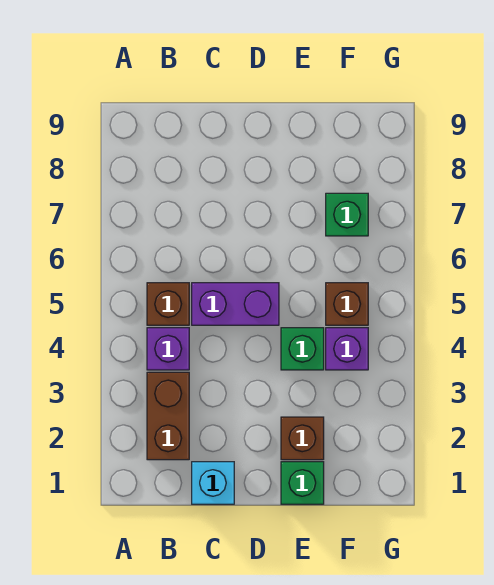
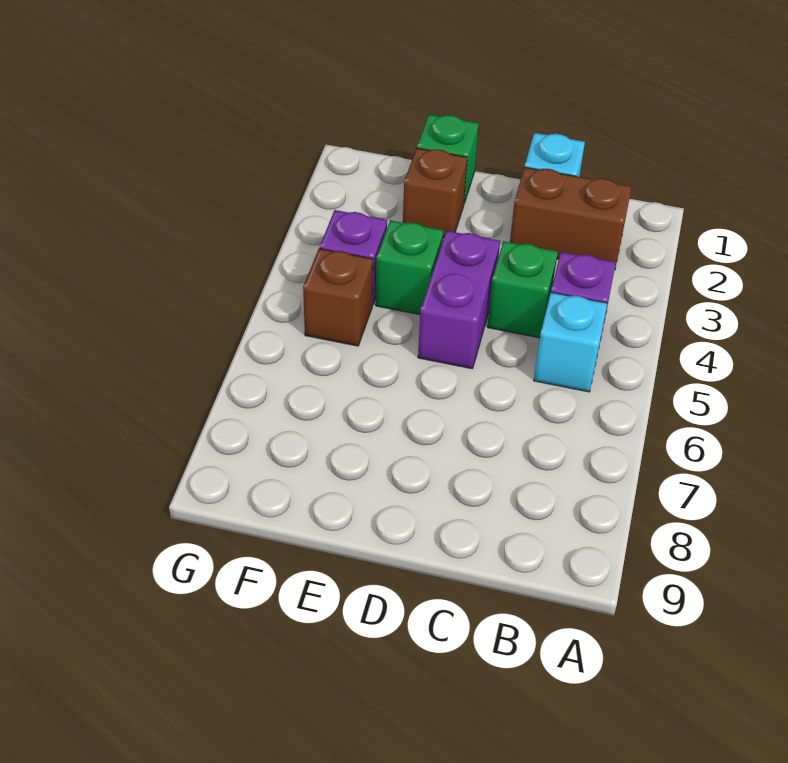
brown 1x2 brick [147,372,189,460] -> brown 1x2 brick turned to [510,167,632,268]
brown 1x1 brick [147,283,189,325] -> cyan 1x1 brick [534,292,607,392]
purple 1x2 brick [192,283,279,325] -> purple 1x2 brick turned to [418,231,500,369]
green 1x1 brick [326,193,368,236] -> green 1x1 brick moved to [487,241,558,338]

